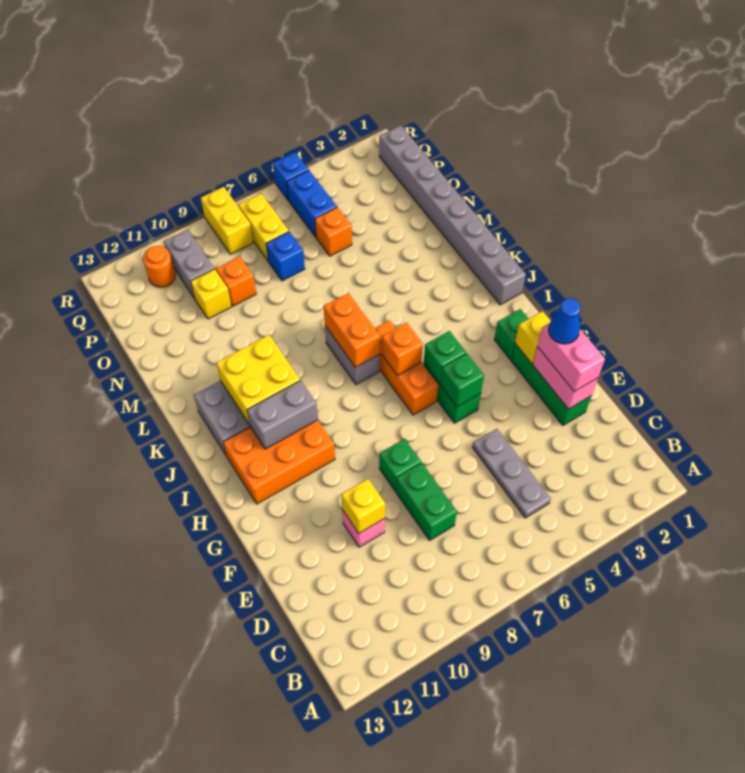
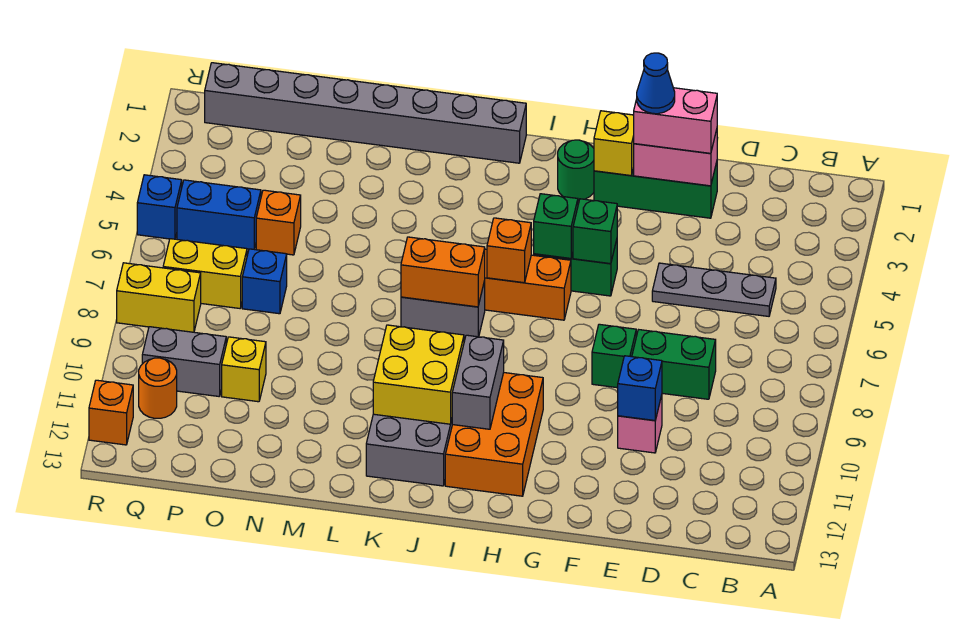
yellow 1x1 brick [341,479,385,533] -> blue 1x1 brick [618,356,662,421]
green 1x1 brick [494,309,528,359] -> green 1x1 round brick [558,140,594,201]
orange 1x1 brick [216,256,256,306] -> orange 1x1 brick moved to [89,380,133,445]

